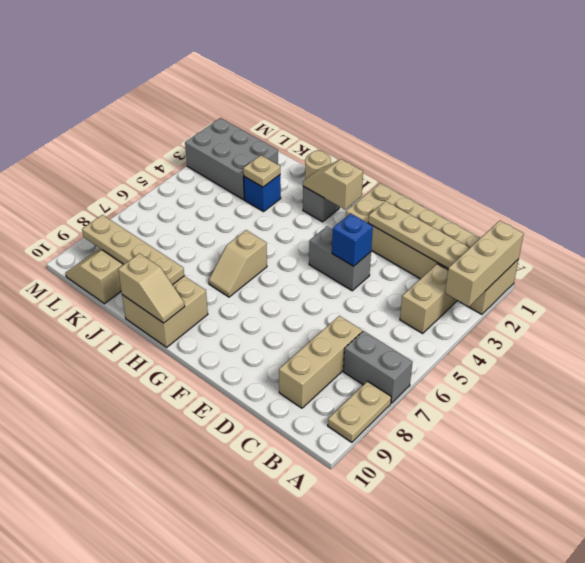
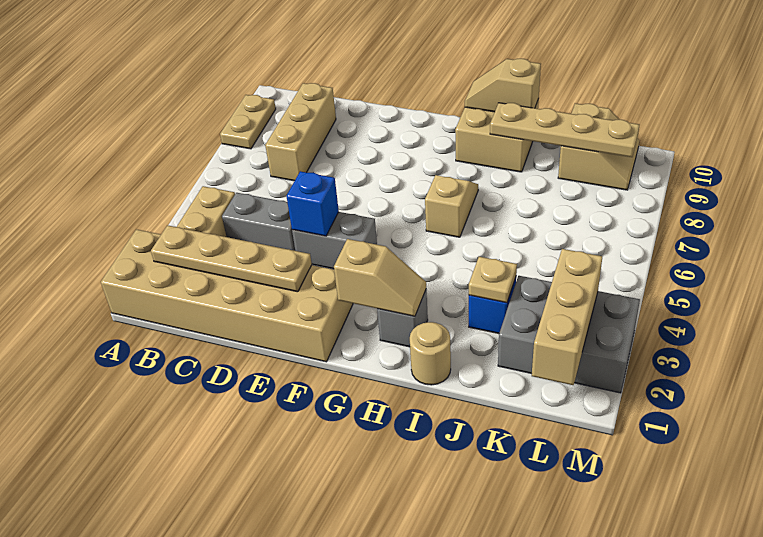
tan 1x3 brick [445,221,524,307] -> tan 1x3 brick moved to [532,249,602,385]
grey 1x2 brick [344,331,413,403] -> grey 1x2 brick moved to [222,193,295,251]

